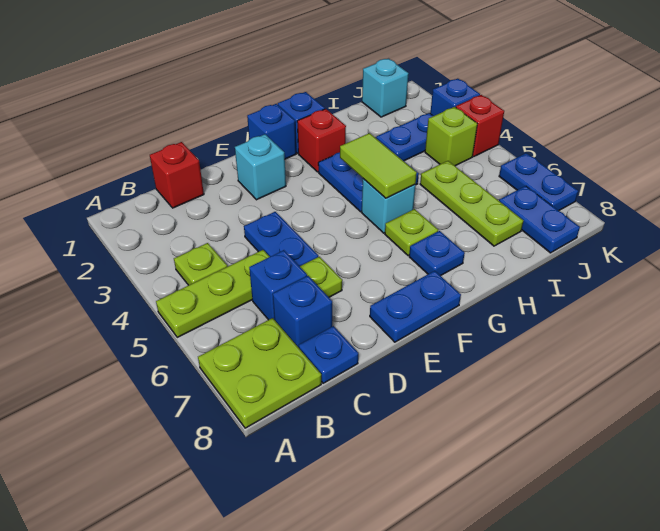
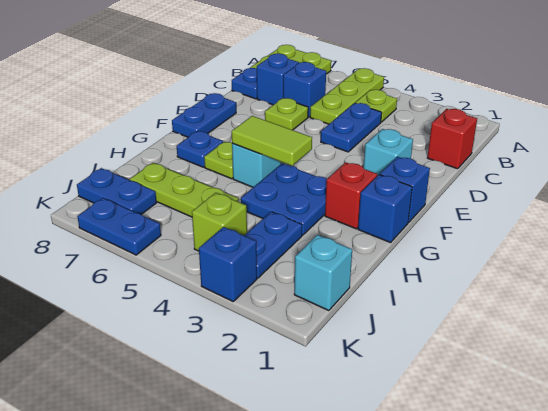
blue 1x2 plate [244,212,318,266] -> blue 1x2 plate turned to [321,103,382,152]
red 1x1 brick [456,95,504,157] -> none

